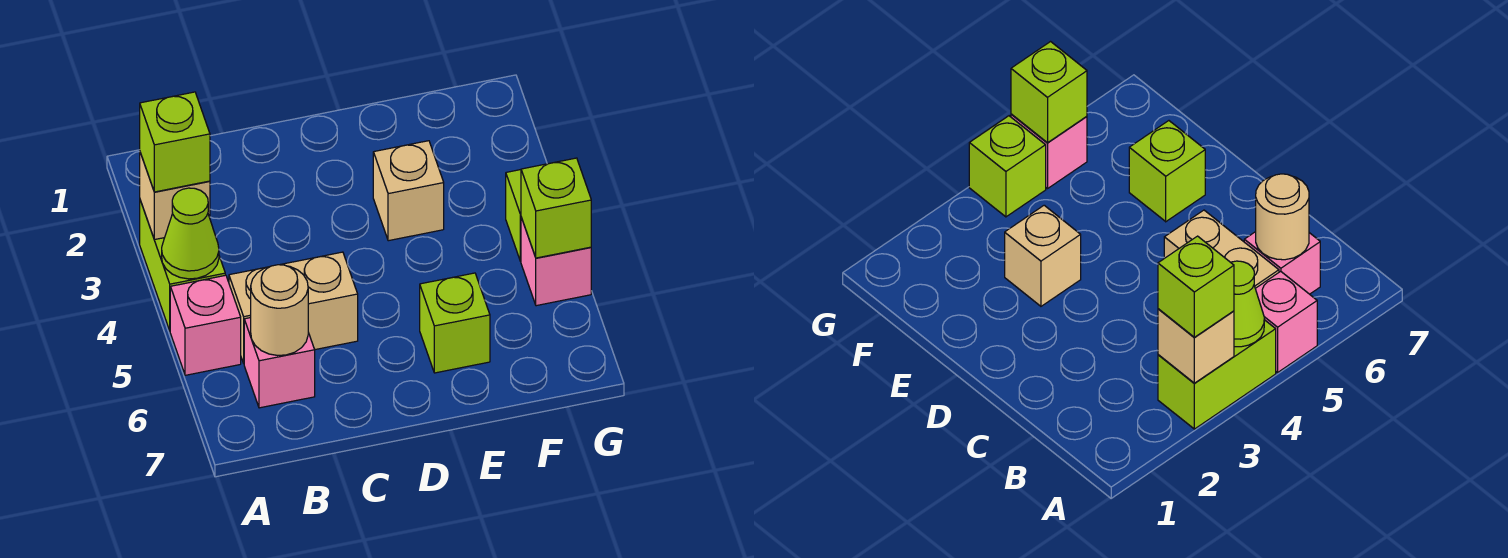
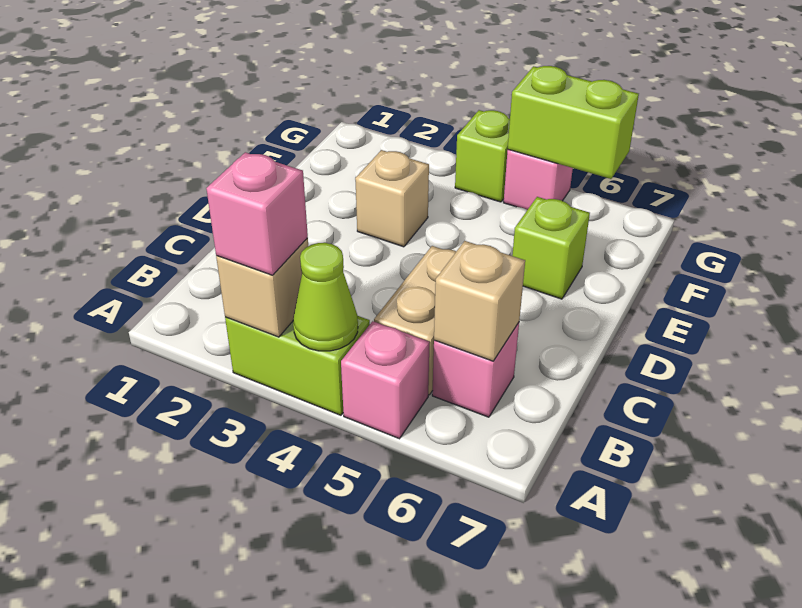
lime 1x1 brick [140,92,210,192] -> pink 1x1 brick [206,152,308,275]
tan 1x1 round brick [251,265,308,355] -> tan 1x1 brick [434,241,525,361]
lime 1x1 brick [521,158,591,258] -> lime 1x2 brick [508,66,639,179]

